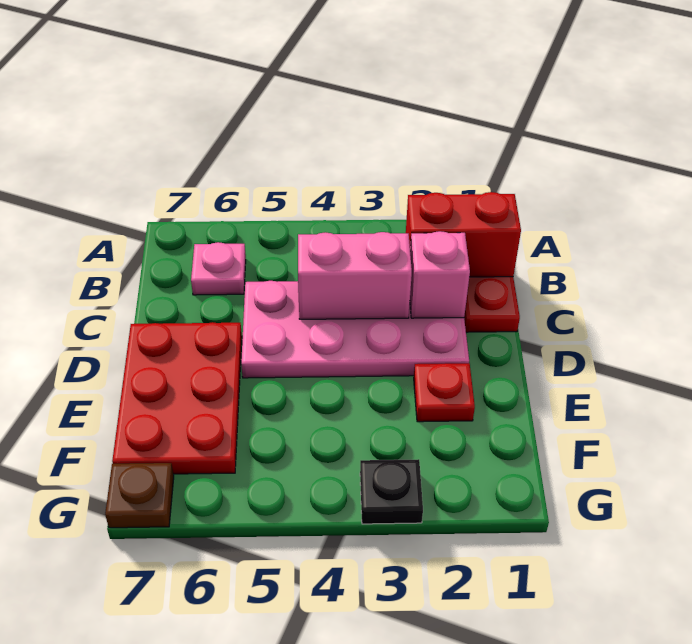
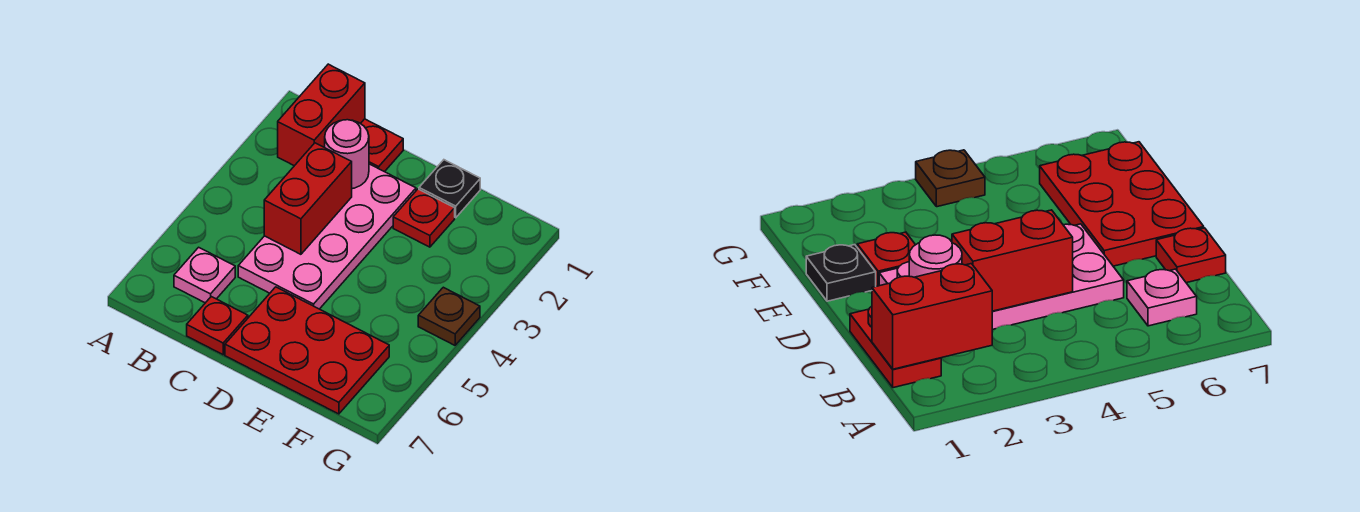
pink 1x1 brick [410,231,470,318] -> pink 1x1 round brick [325,120,369,189]
pink 1x2 brick [298,232,412,319] -> red 1x2 brick [264,143,352,254]
none -> red 1x1 plate [187,297,248,355]
black 1x1 plate [360,459,423,524] -> black 1x1 plate moved to [419,160,480,218]
brown 1x1 plate [105,463,174,528] -> brown 1x1 plate moved to [418,287,480,345]

